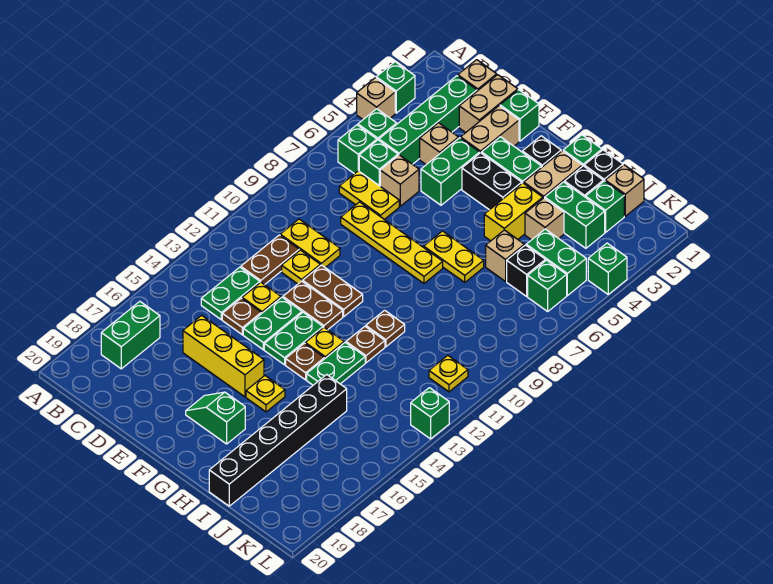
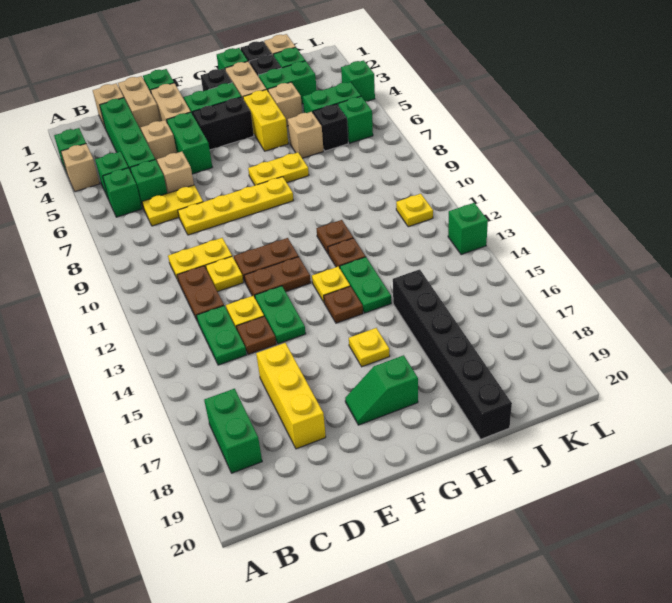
yellow 1x3 brick [183,315,264,397] -> yellow 1x3 brick turned to [256,343,326,449]
green 1x2 plate [264,312,323,365] -> none

